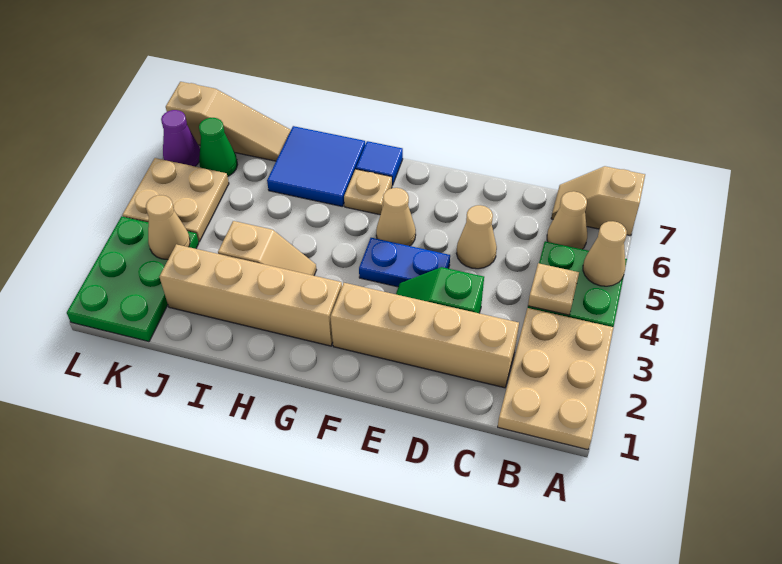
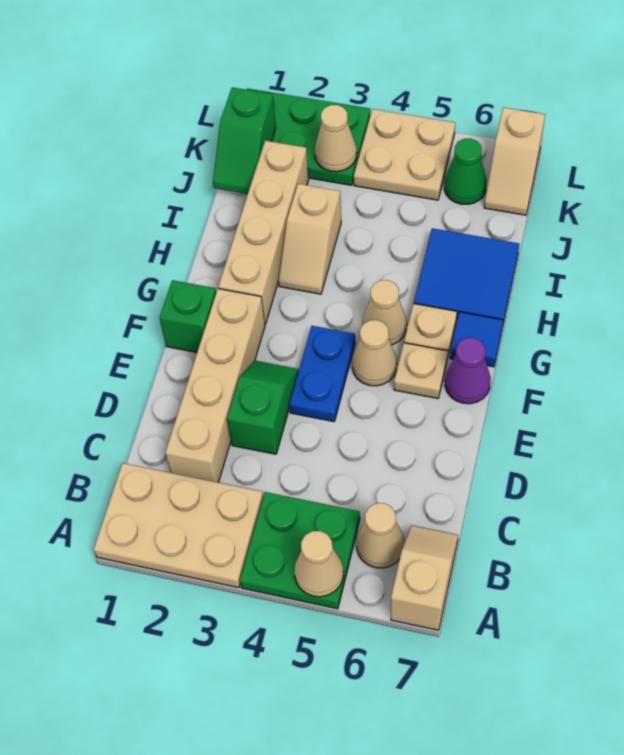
tan 1x1 plate [528,263,579,315] -> tan 1x1 plate moved to [394,343,448,398]
tan 1x1 cone [456,205,497,269] -> tan 1x1 cone moved to [362,280,407,345]
none -> green 1x1 brick [160,280,216,352]
none -> green 1x2 slope [213,87,276,194]
tan 1x3 slope [166,82,291,161] -> tan 1x2 slope [484,107,545,215]
purple 1x1 cone [161,110,200,166] -> purple 1x1 cone moved to [445,338,491,404]

